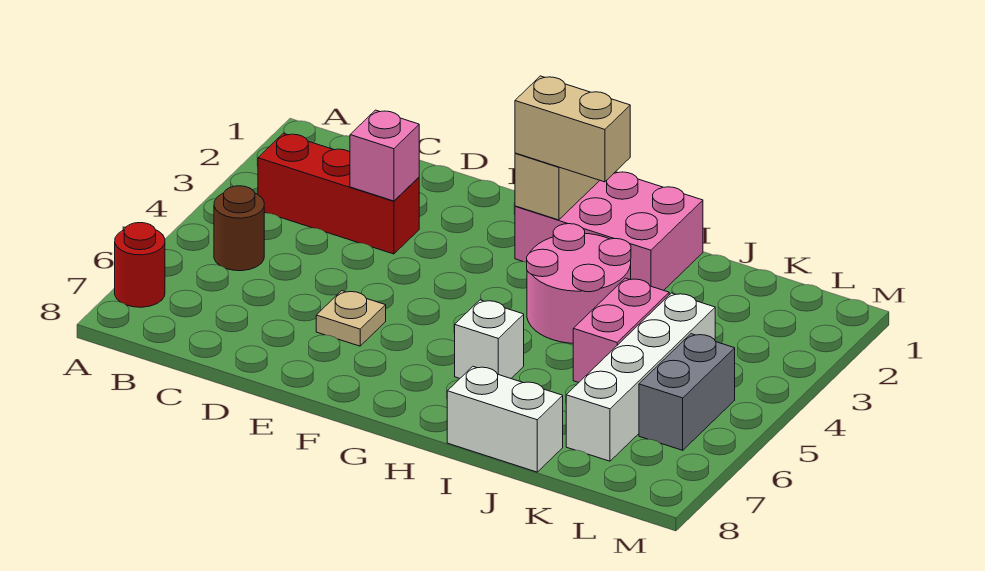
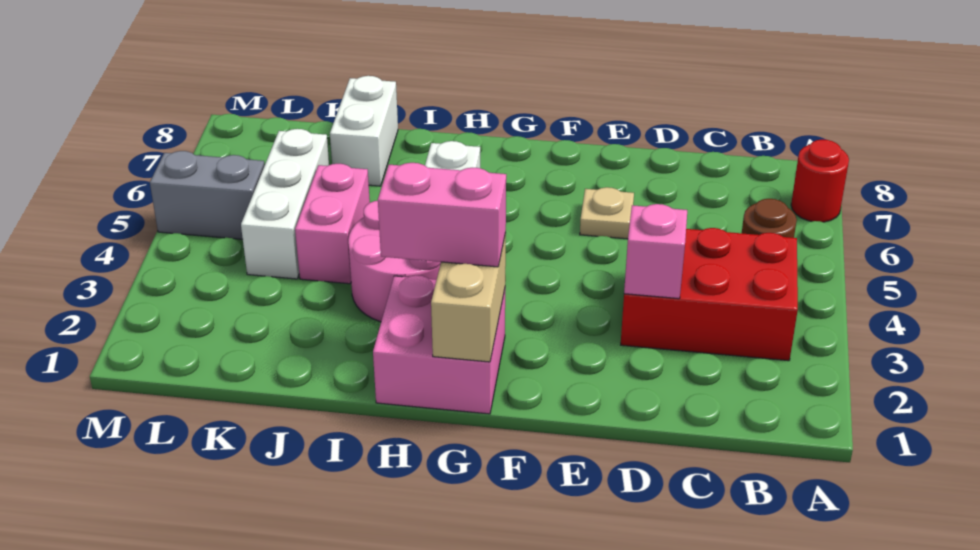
red 1x3 brick [258,133,419,254] -> red 2x3 brick [621,228,798,361]
pink 2x3 brick [515,172,703,290] -> pink 2x2 brick [373,275,505,414]
tan 1x2 brick [515,76,630,182] -> pink 1x2 brick [378,163,506,267]
white 1x2 brick [447,367,563,472] -> white 1x2 brick turned to [330,76,398,186]
white 1x4 brick [566,293,715,461] -> white 1x3 brick [241,129,329,279]
grey 1x2 brick [639,334,735,450] -> grey 1x2 brick turned to [150,151,265,239]

